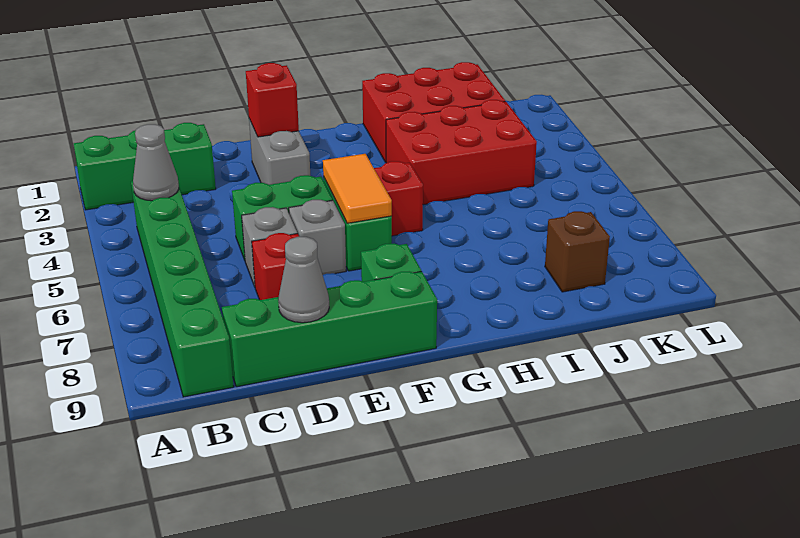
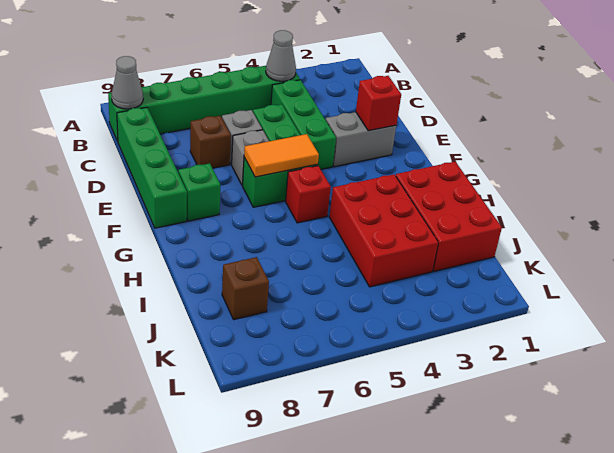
green 1x3 brick [74,123,216,210] -> green 1x3 brick moved to [271,80,336,169]
red 1x1 brick [252,233,299,300] -> brown 1x1 brick [190,116,231,168]
grey 1x1 cone [278,237,329,323] -> grey 1x1 cone moved to [112,56,143,109]

